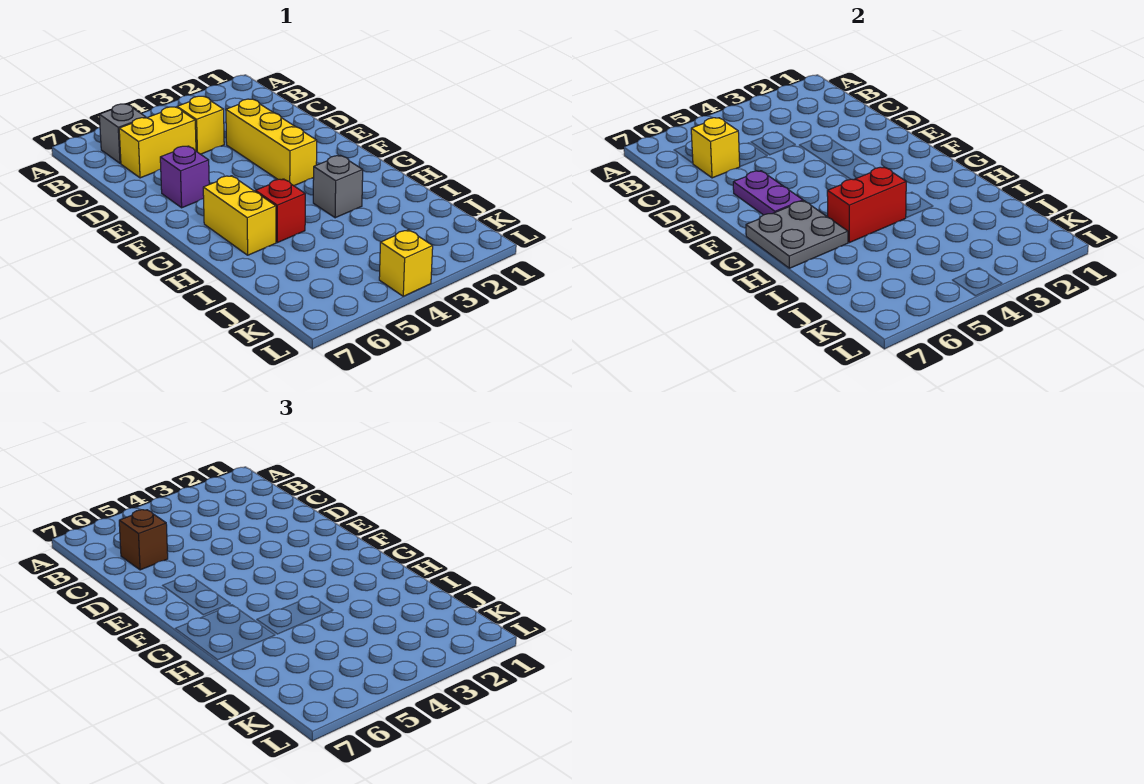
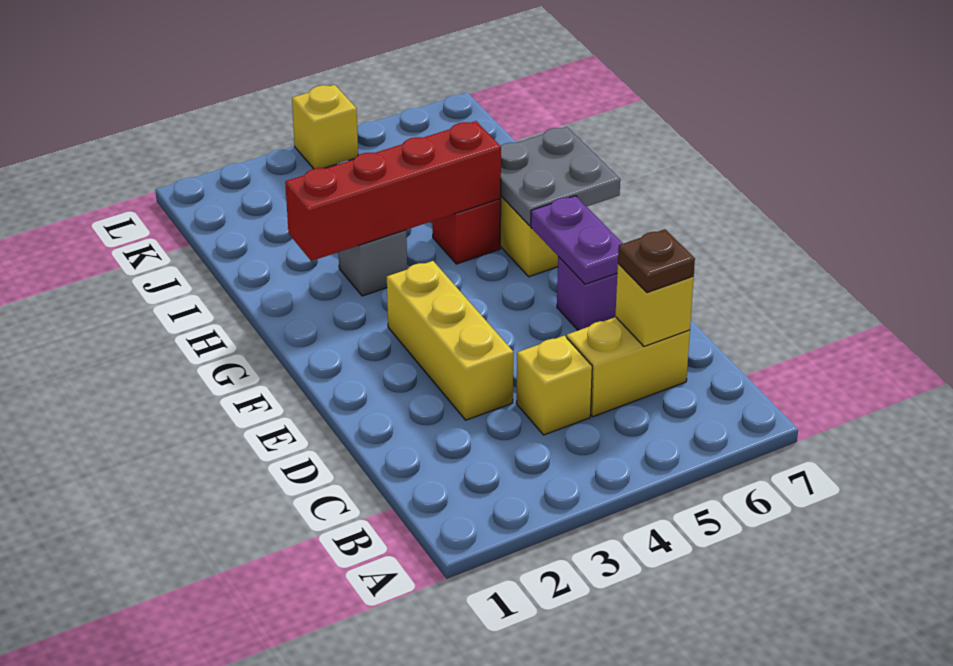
grey 1x1 brick [99,104,146,163] -> none
brown 1x1 brick [119,510,168,570] -> brown 1x1 plate [618,229,695,293]
red 1x2 brick [827,167,906,243] -> red 1x4 brick [285,121,501,261]

